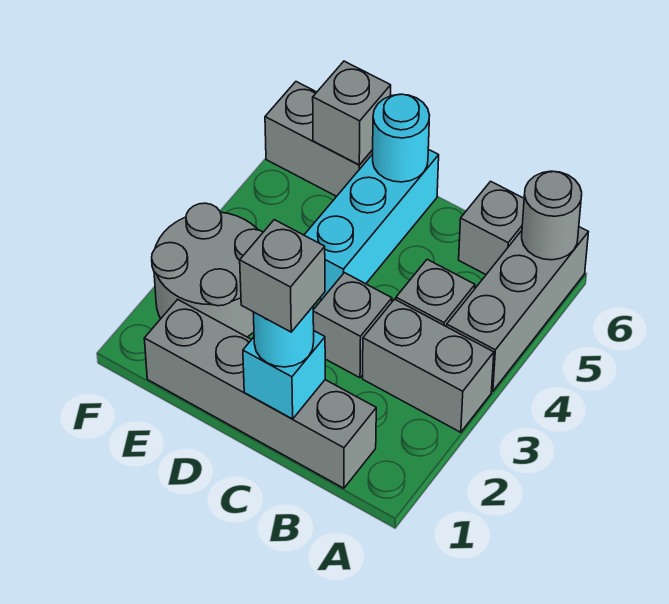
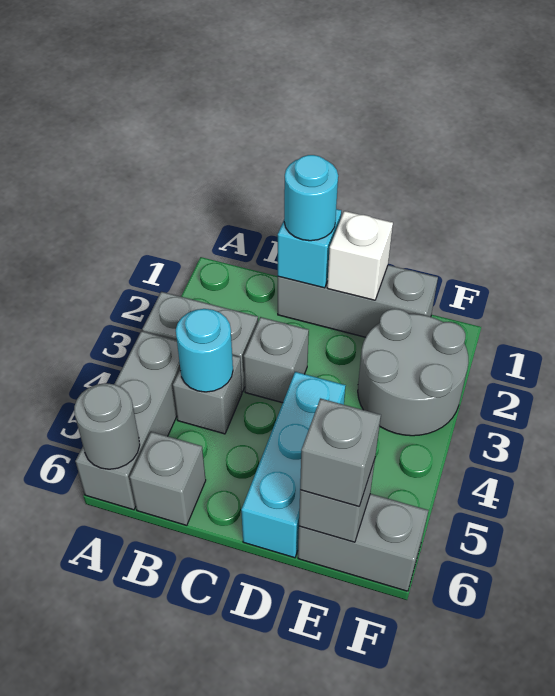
grey 1x4 brick [144,299,376,488] -> grey 1x3 brick [278,265,438,337]
grey 1x1 brick [240,220,325,332] -> grey 1x1 brick moved to [300,398,381,507]
none -> white 1x1 brick [327,211,393,300]
cyan 1x1 round brick [373,94,430,182] -> cyan 1x1 round brick moved to [176,309,233,392]

